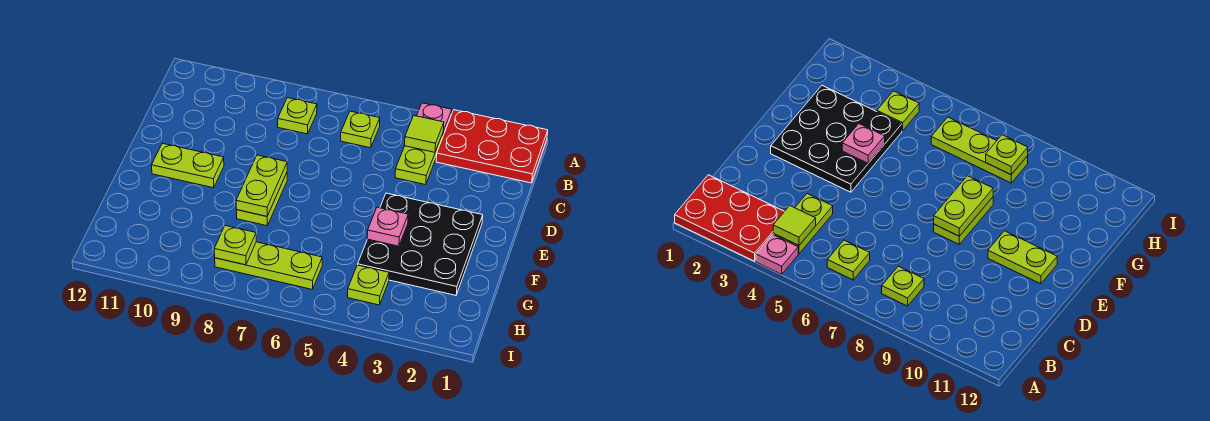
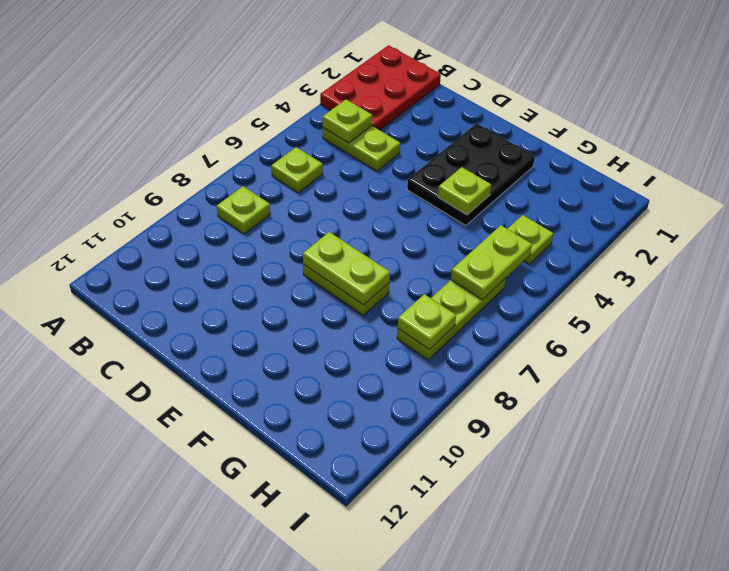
pink 1x1 plate [417,103,452,135] -> none
lime 1x1 tile [405,116,444,152] -> lime 1x1 plate [323,99,372,143]
black 3x3 plate [358,193,483,295] -> black 2x3 plate [407,123,535,225]
lime 1x2 plate [152,143,224,188] -> lime 1x2 plate moved to [451,225,532,300]
pink 1x1 plate [367,207,408,246] -> lime 1x1 plate [438,167,491,215]

